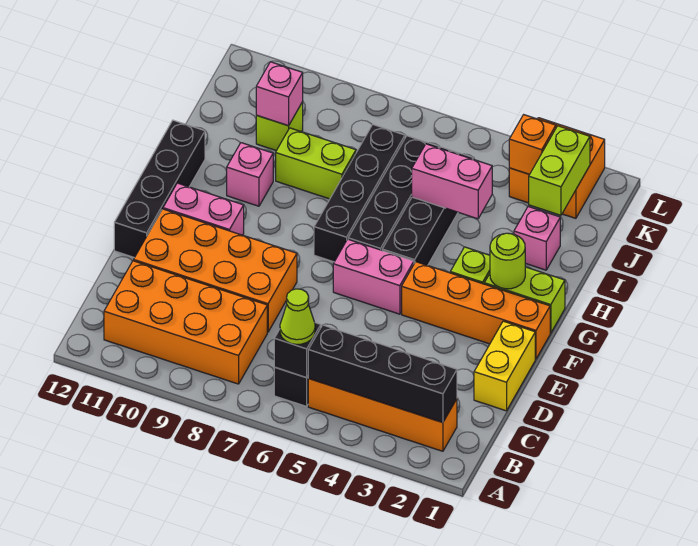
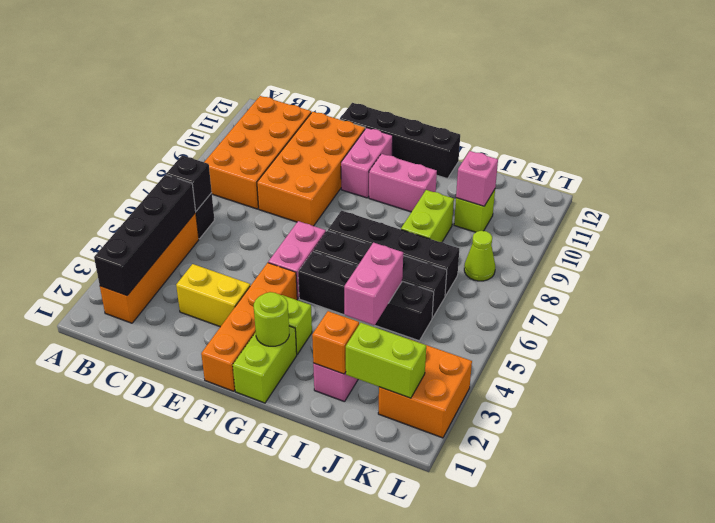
lime 1x1 cone [280,289,315,344] -> lime 1x1 cone moved to [464,231,495,281]
yellow 1x2 brick [474,321,535,411] -> yellow 1x2 brick moved to [176,264,250,327]
pink 1x1 brick [227,143,273,206] -> pink 1x2 brick [369,154,437,212]
orange 1x1 brick [509,115,556,174] -> orange 1x1 brick moved to [312,311,359,374]

